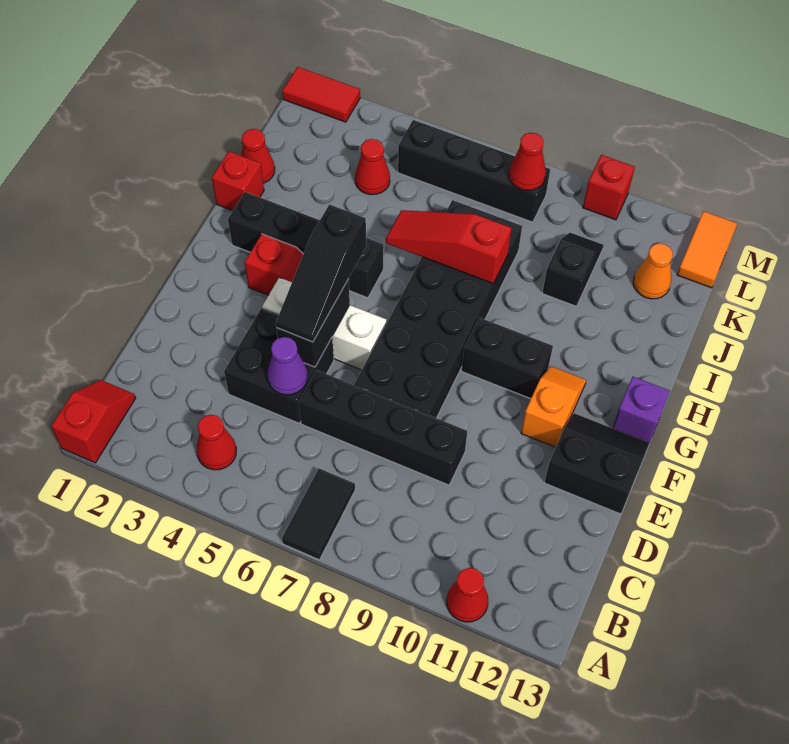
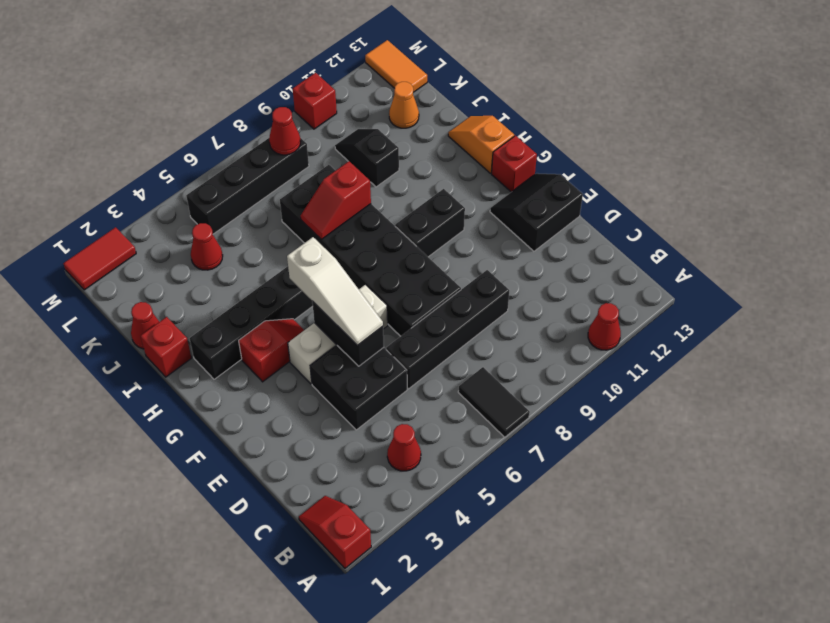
purple 1x1 cone [268,337,307,395] -> none
black 1x3 slope [276,204,366,342] -> white 1x3 slope [287,237,383,346]
orange 1x2 slope [521,366,586,447] -> orange 1x2 slope moved to [448,116,514,173]
purple 1x1 brick [613,377,670,443] -> red 1x1 brick [492,136,537,192]
red 1x3 slope [386,210,511,283] -> red 1x2 slope [301,161,371,239]

